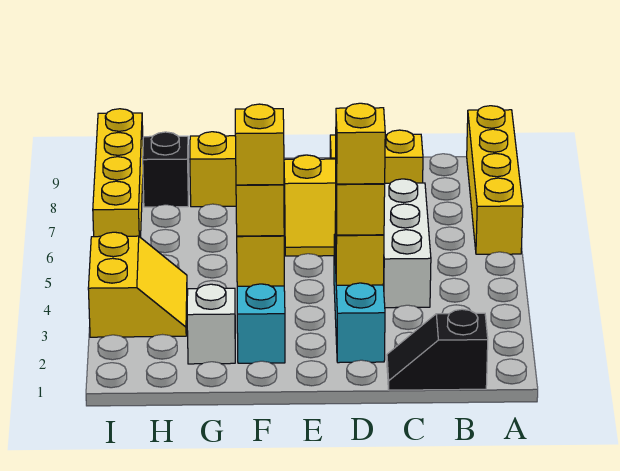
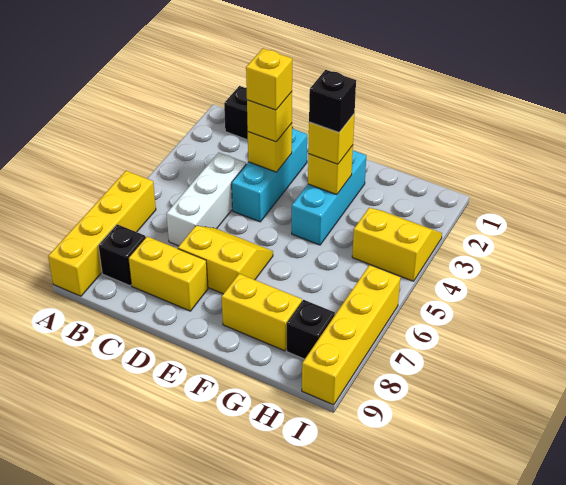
none -> black 1x1 brick [98,224,146,286]
yellow 1x1 brick [235,104,284,185] -> black 1x1 brick [309,70,356,132]
white 1x1 brick [187,284,235,364] -> none
yellow 2x2 slope [88,232,187,337] -> yellow 2x2 slope turned to [352,208,442,281]

